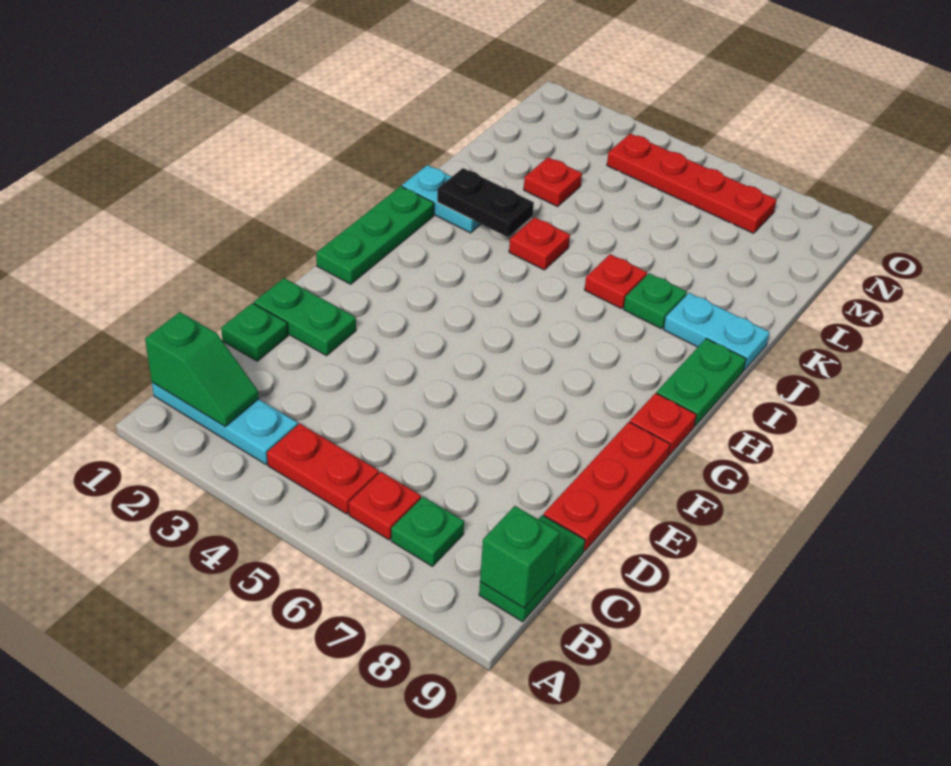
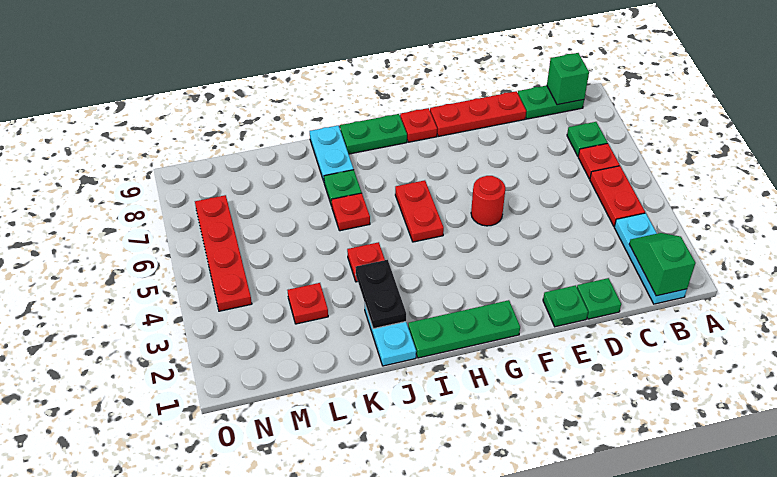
green 1x2 plate [254,278,356,356] -> green 1x1 plate [543,285,588,327]
none -> red 1x1 round brick [471,176,505,226]
none -> red 1x2 plate [395,180,444,242]

